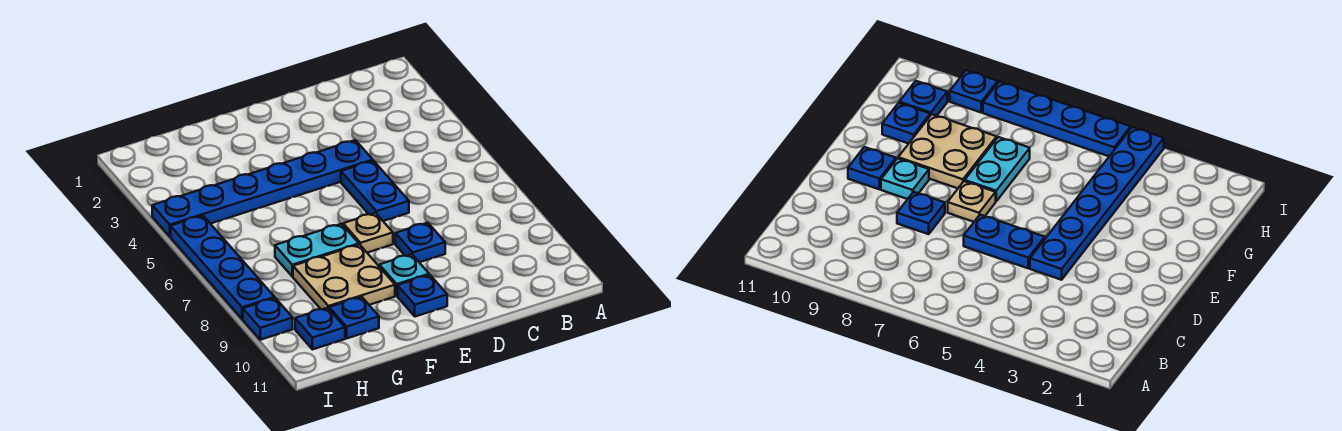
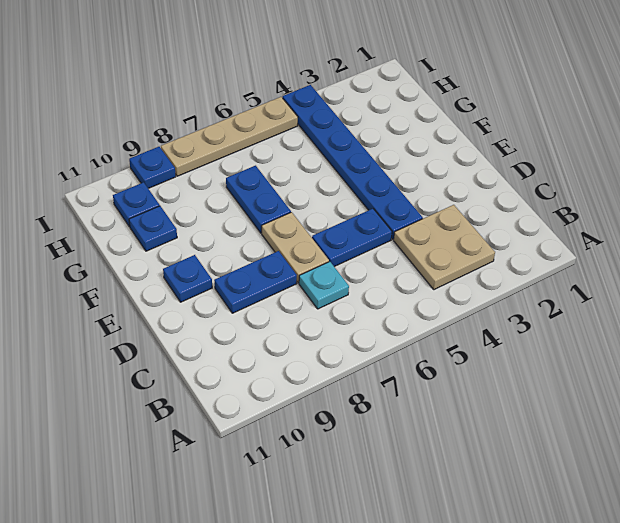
blue 1x1 plate [395,223,445,262] -> blue 1x2 plate [214,251,297,313]
tan 1x1 plate [343,213,393,253] -> tan 1x2 plate [262,212,329,283]
cyan 1x1 plate [379,254,429,296] -> cyan 1x1 plate moved to [299,262,349,309]
cyan 1x2 plate [275,224,359,277] -> blue 1x2 plate [226,166,291,233]
tan 2x2 plate [293,245,395,309] -> tan 2x2 plate moved to [394,205,495,290]
blue 1x4 plate [171,216,275,319] -> tan 1x4 plate [161,97,298,176]

